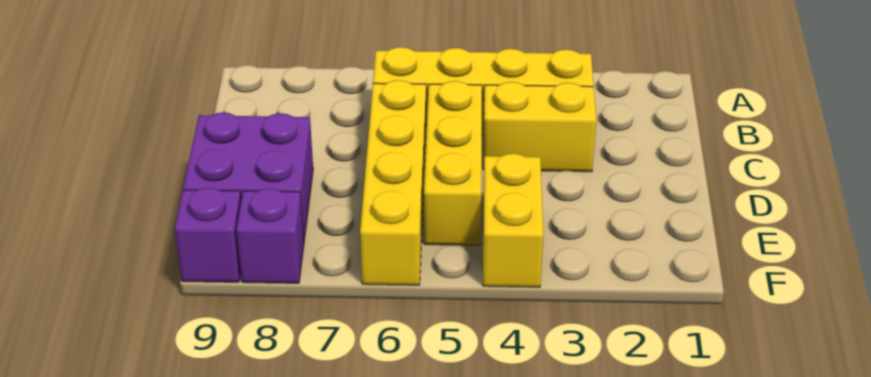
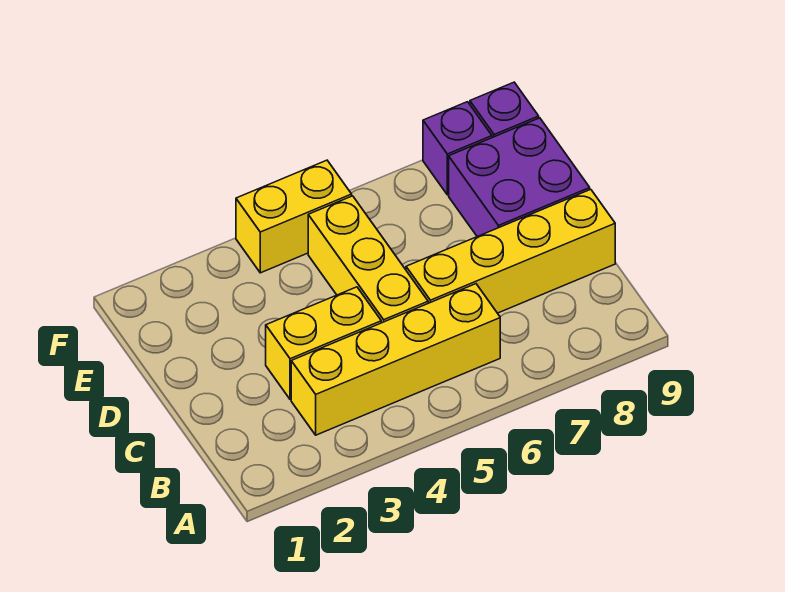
yellow 1x4 brick [360,80,426,285] -> yellow 1x4 brick turned to [406,189,615,313]
yellow 1x2 brick [483,153,543,287] -> yellow 1x2 brick turned to [236,160,352,273]

